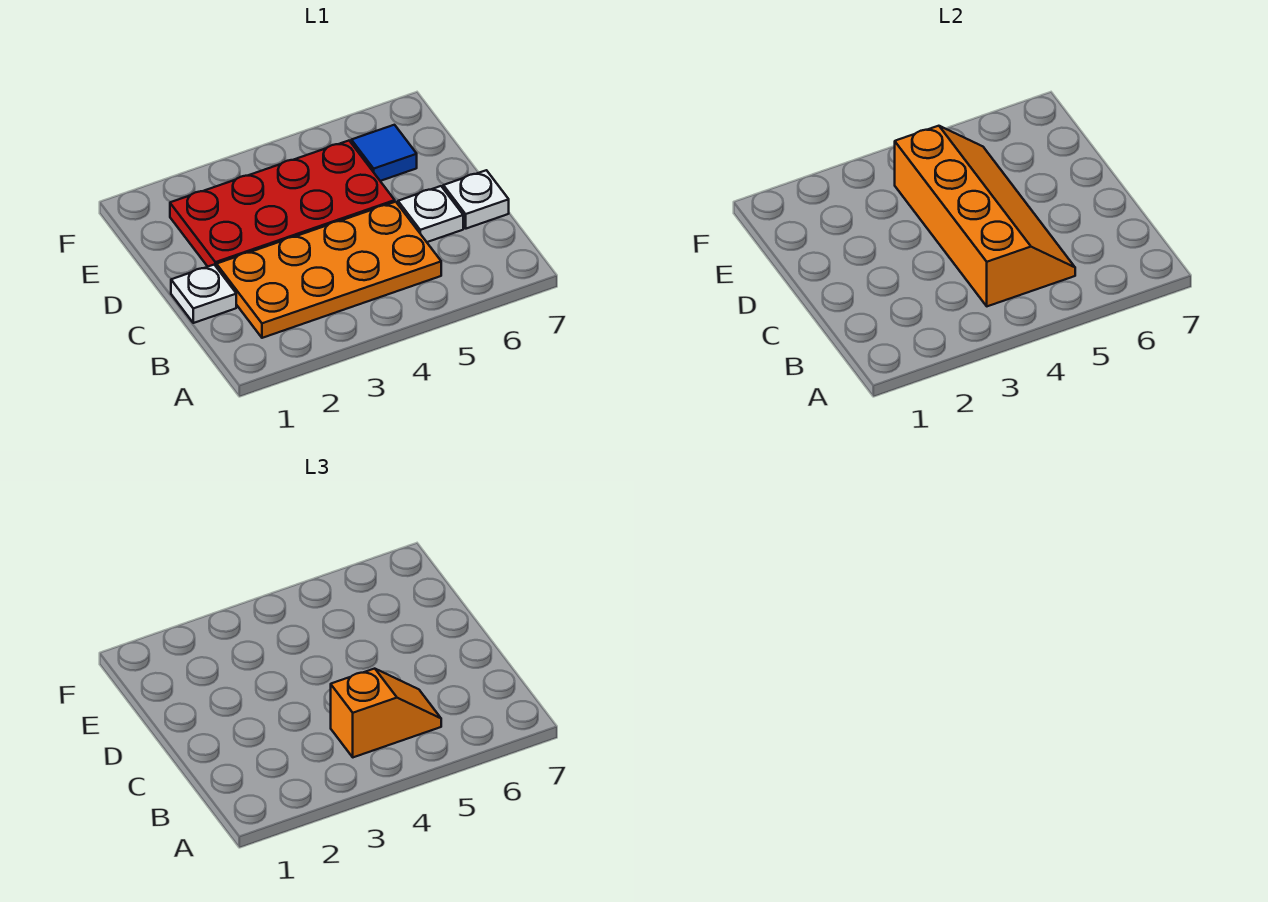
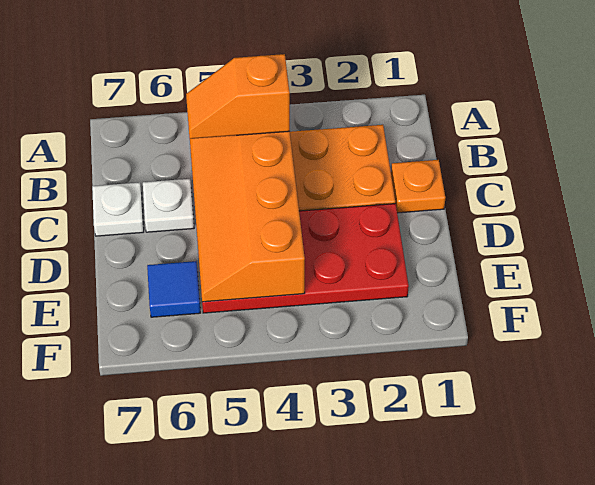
white 1x1 plate [171,265,236,323] -> orange 1x1 plate [391,160,445,213]

